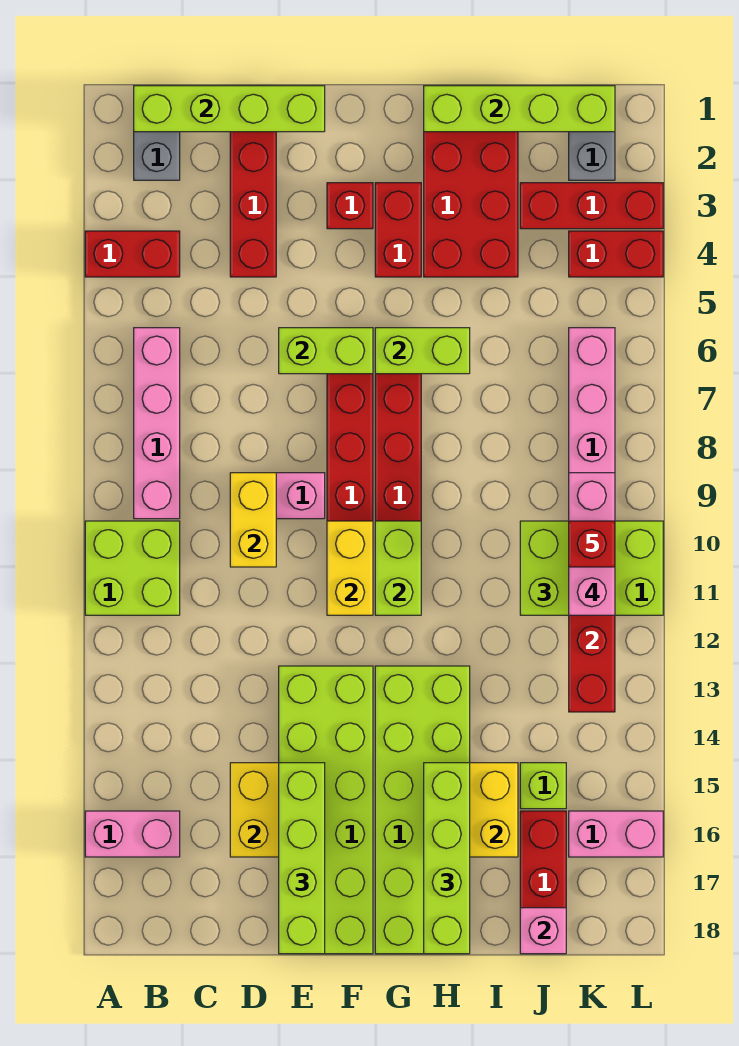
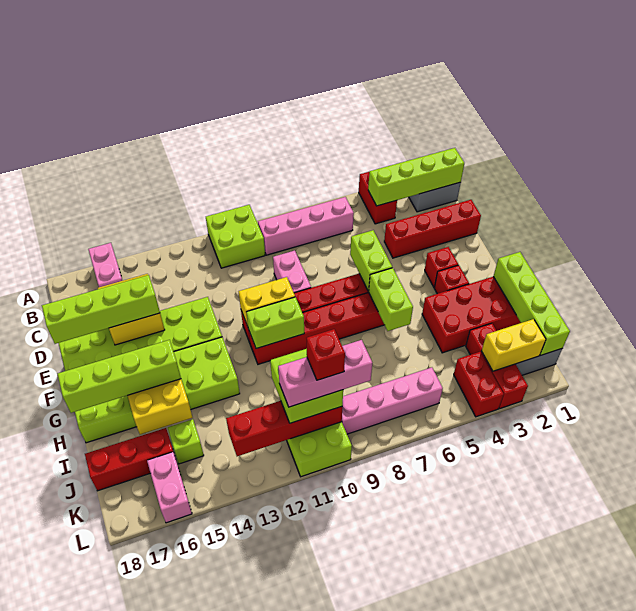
lime 1x4 brick [134,86,325,132] -> lime 1x4 brick turned to [368,148,464,206]
yellow 1x2 brick [230,473,276,567] -> yellow 1x2 brick moved to [482,319,546,371]
red 1x2 brick [375,183,421,277] -> red 1x1 brick [434,265,469,294]
pink 1x1 brick [520,908,566,954] -> none

